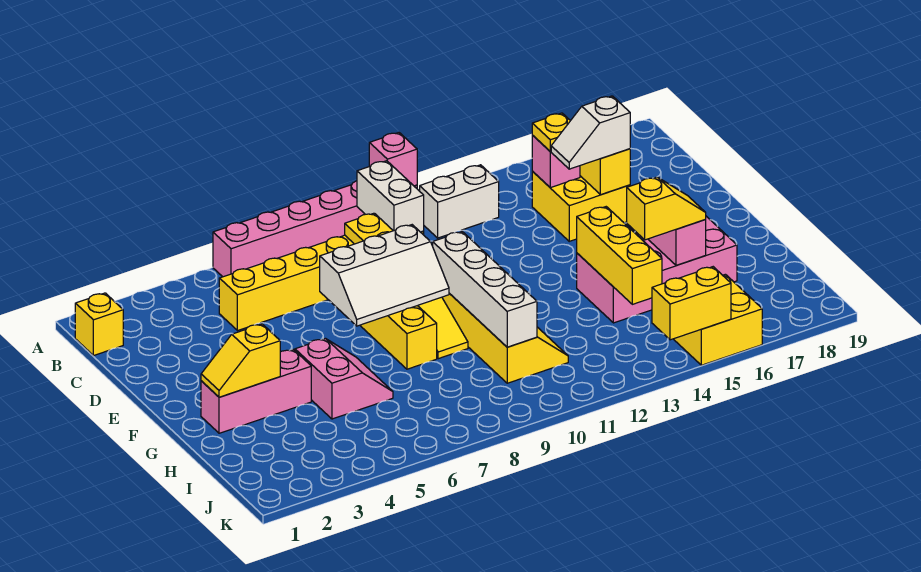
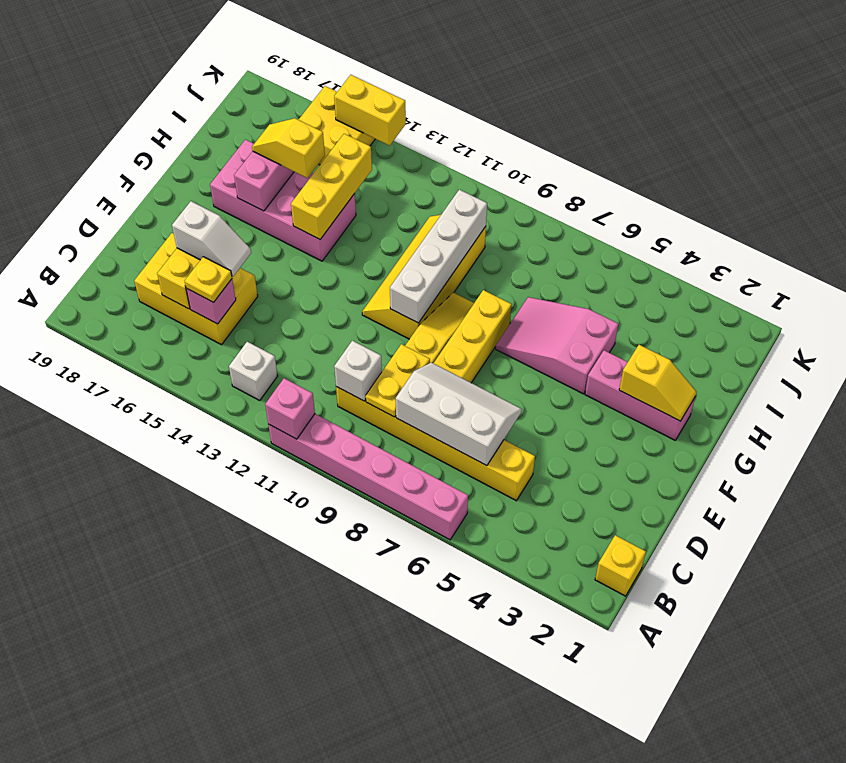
white 1x2 brick [357,161,424,232] -> white 1x1 brick [334,341,382,401]
white 1x2 brick [420,165,499,238] -> white 1x1 brick [229,342,277,400]
yellow 2x2 brick [532,172,630,241] -> yellow 2x3 brick [134,233,258,345]
white 2x3 slope [320,225,449,326] -> white 2x3 slope moved to [396,363,522,466]
pink 2x2 slope [295,339,393,419] -> pink 2x3 slope [496,297,618,394]

